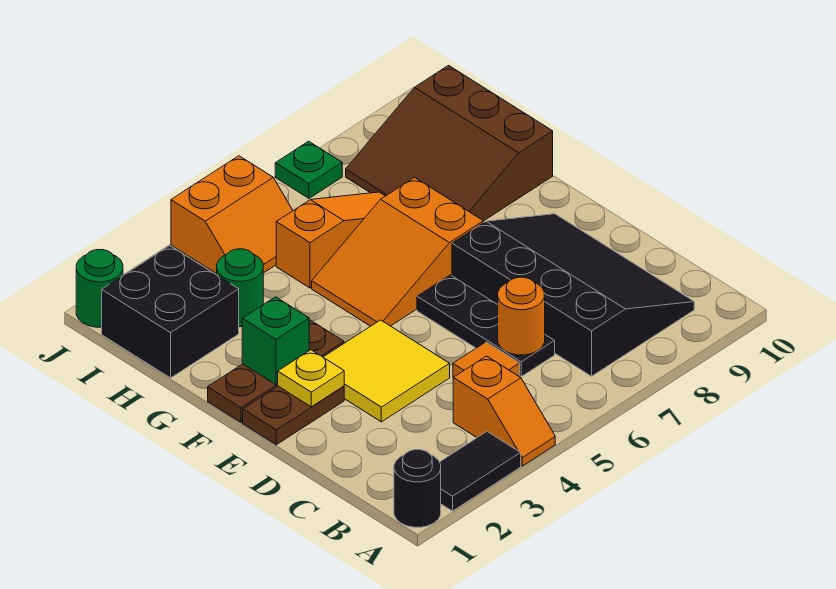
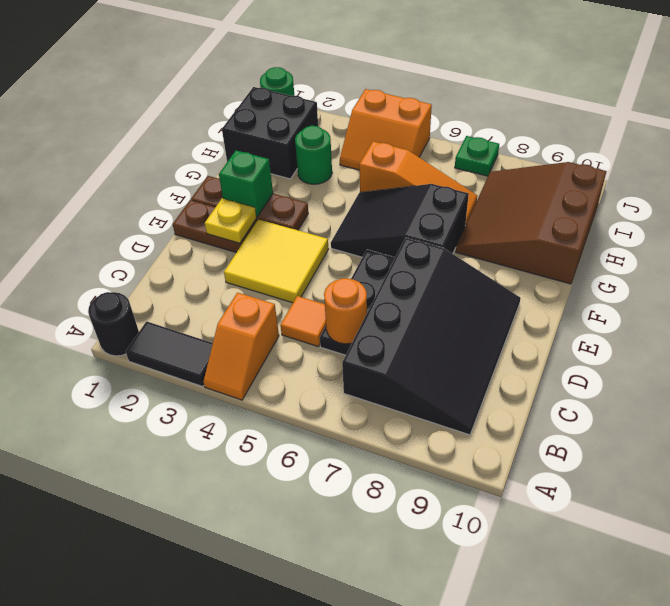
orange 2x3 slope [312,177,483,326] -> black 2x3 slope [331,184,469,257]

